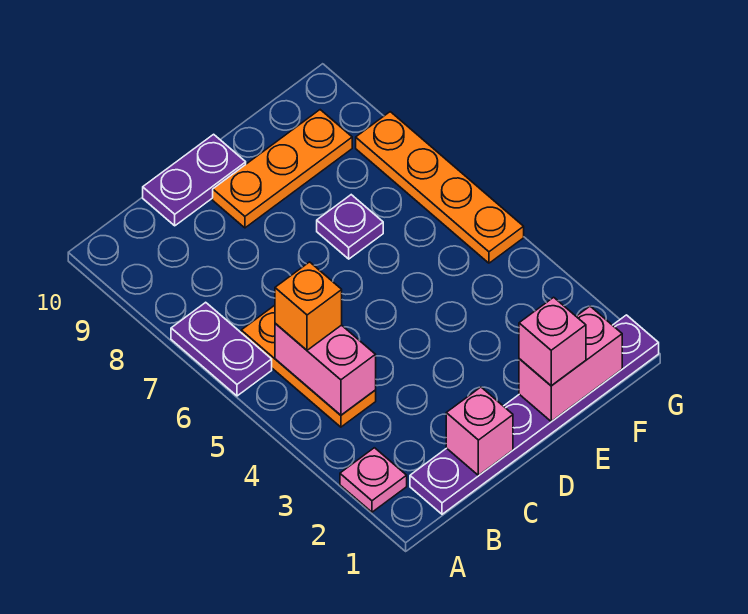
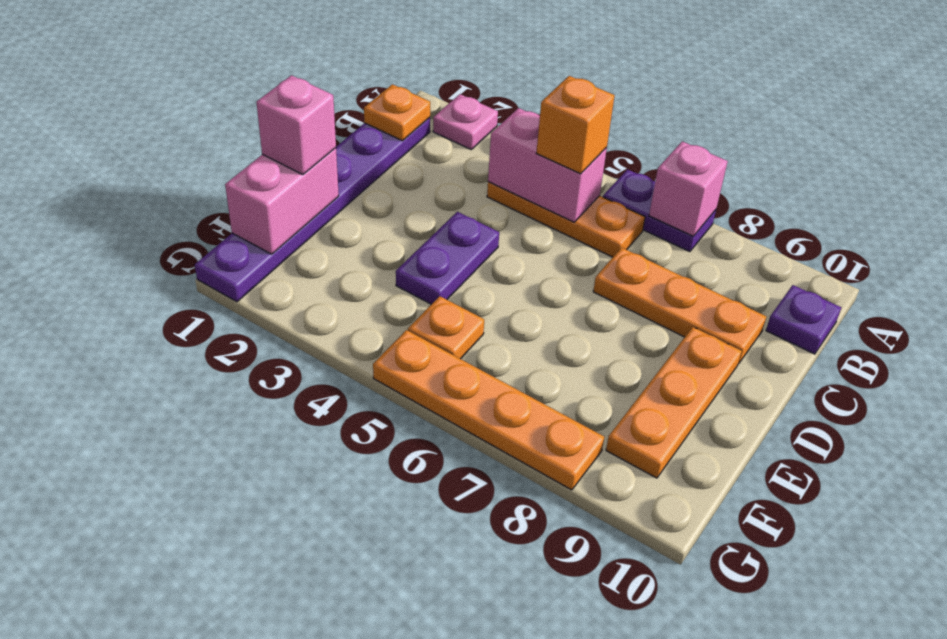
none -> orange 1x1 plate [364,84,430,141]
pink 1x1 brick [446,387,513,475] -> pink 1x1 brick moved to [649,141,728,236]
none -> orange 1x3 plate [593,248,766,364]
purple 1x2 plate [143,134,246,226] -> purple 1x2 plate moved to [396,212,499,304]
purple 1x1 plate [317,195,383,259] -> purple 1x1 plate moved to [766,285,841,354]
none -> orange 1x1 plate [408,296,484,359]

